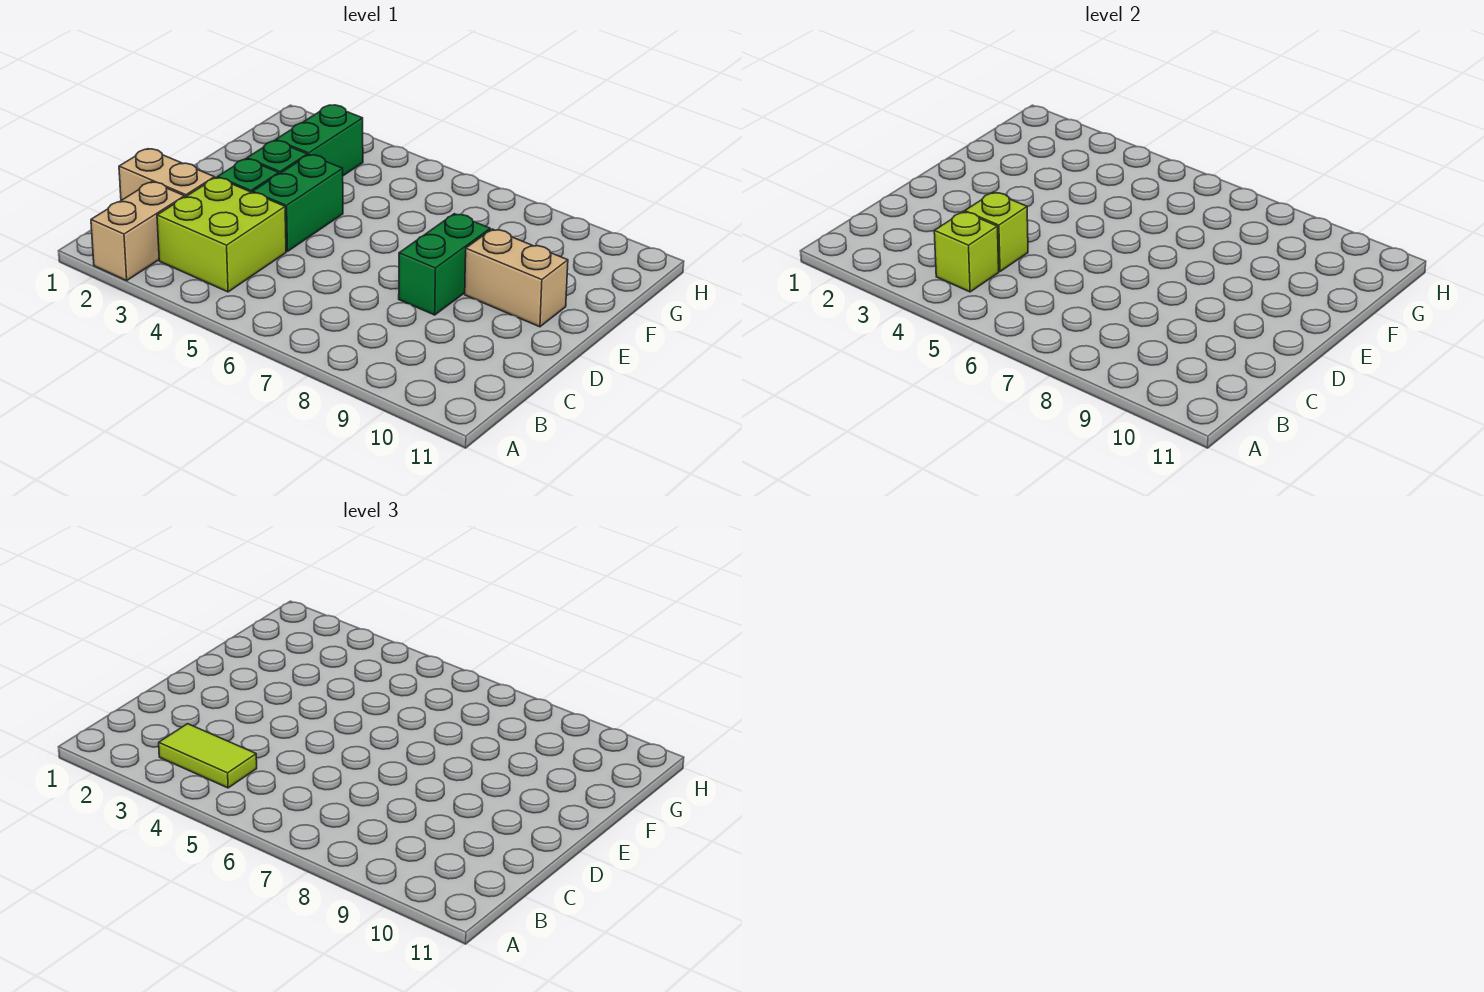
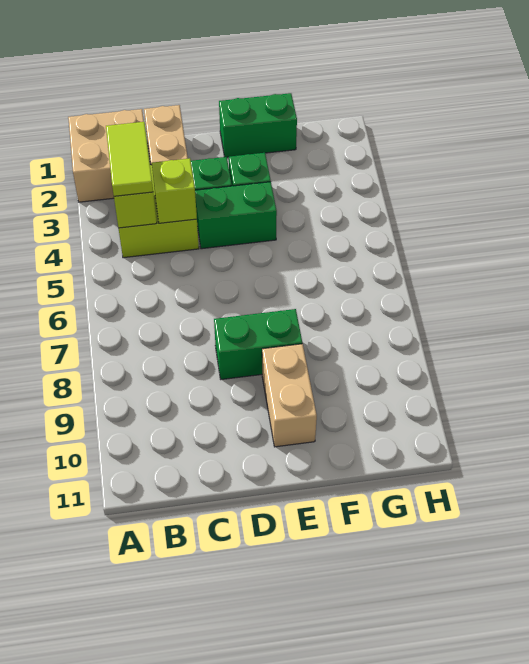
tan 1x2 brick [91,182,185,281] -> tan 2x2 brick [68,109,144,202]
green 1x2 brick [276,105,363,176] -> green 1x2 brick moved to [219,93,297,157]

